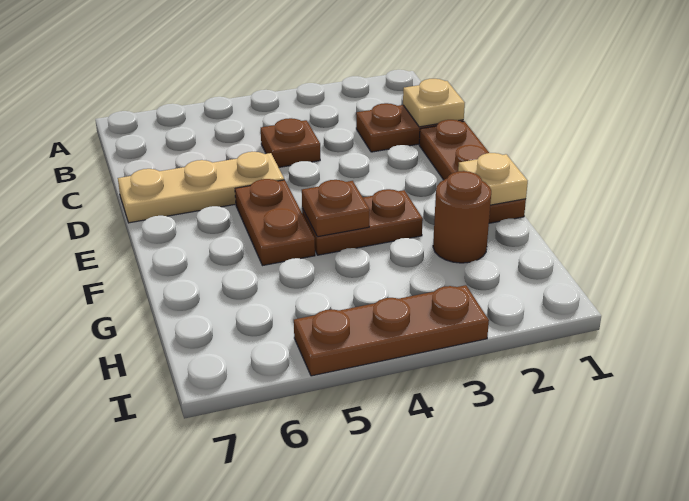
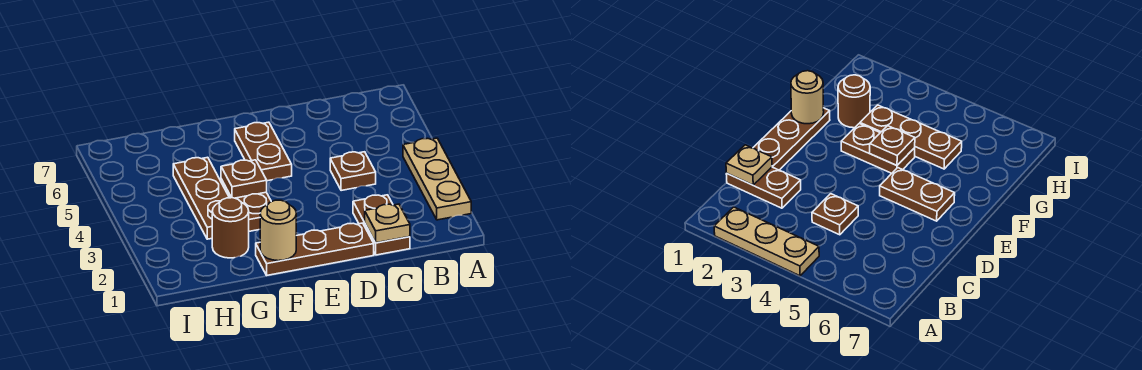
tan 1x3 plate [118,152,284,223] -> tan 1x3 plate moved to [403,138,471,220]
brown 1x2 plate [235,179,315,266] -> brown 1x2 plate turned to [235,122,292,181]
tan 1x1 plate [458,153,528,205] -> tan 1x1 round brick [260,200,296,261]
brown 1x3 plate [294,285,489,376] -> brown 1x3 plate moved to [173,157,229,239]

